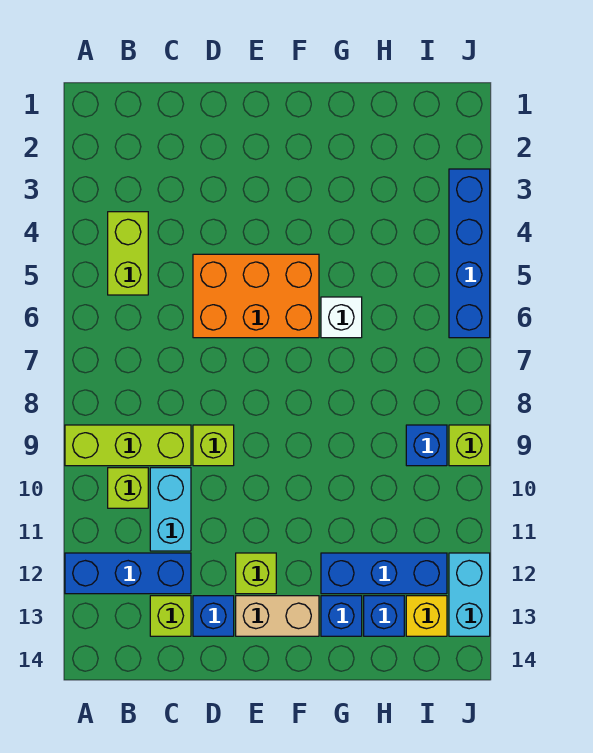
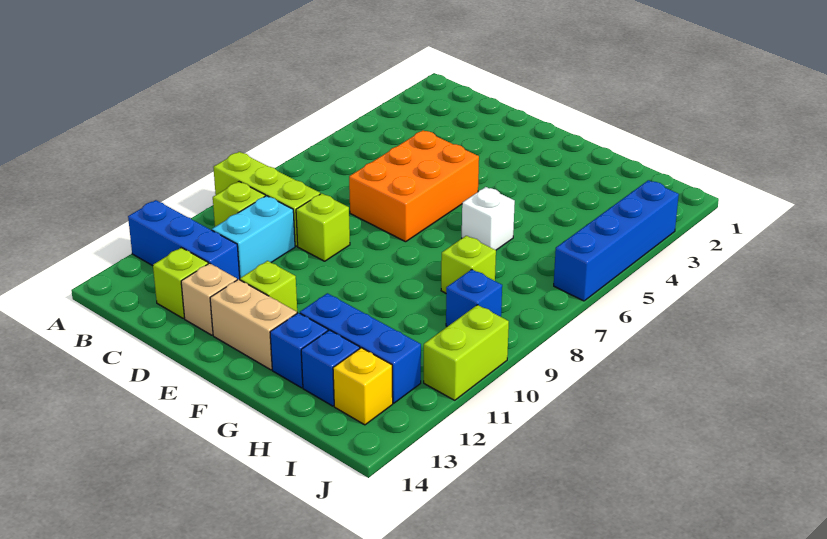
lime 1x2 brick [108,212,148,295] -> lime 1x2 brick moved to [424,305,509,400]
orange 2x3 brick [193,254,319,338] -> orange 2x3 brick turned to [349,130,479,242]
blue 1x1 brick [193,596,234,636] -> tan 1x1 brick [181,263,237,335]
lime 1x1 brick [449,425,490,466] -> lime 1x1 brick moved to [441,236,496,293]
cyan 1x2 brick [449,553,490,636] -> none

